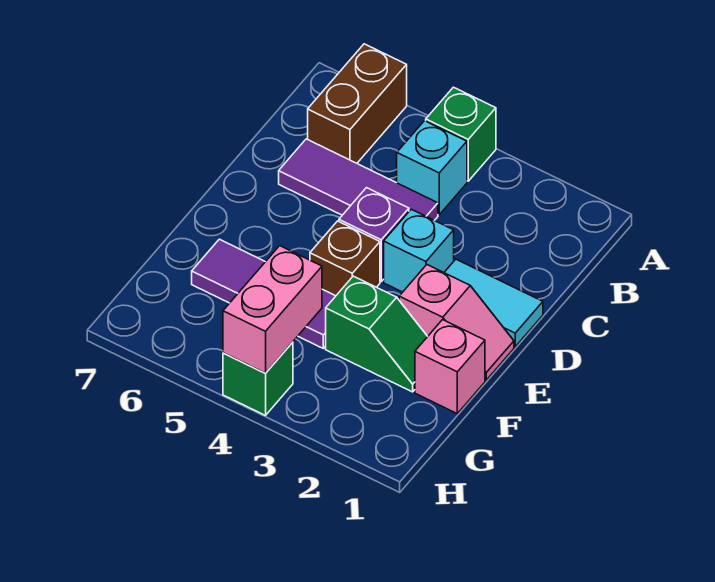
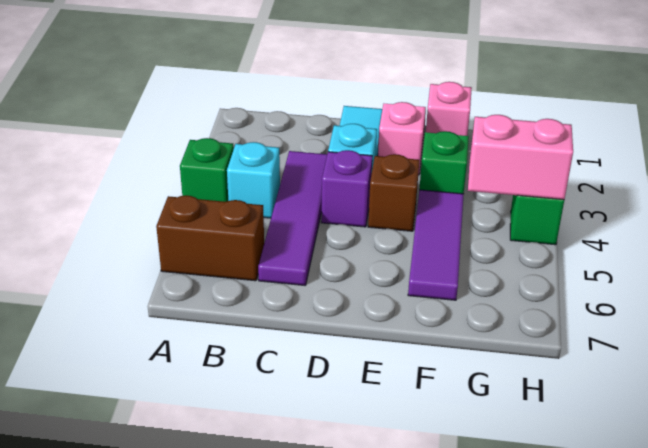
purple 1x3 tile [279,139,438,220] -> purple 1x4 tile [258,151,327,285]

